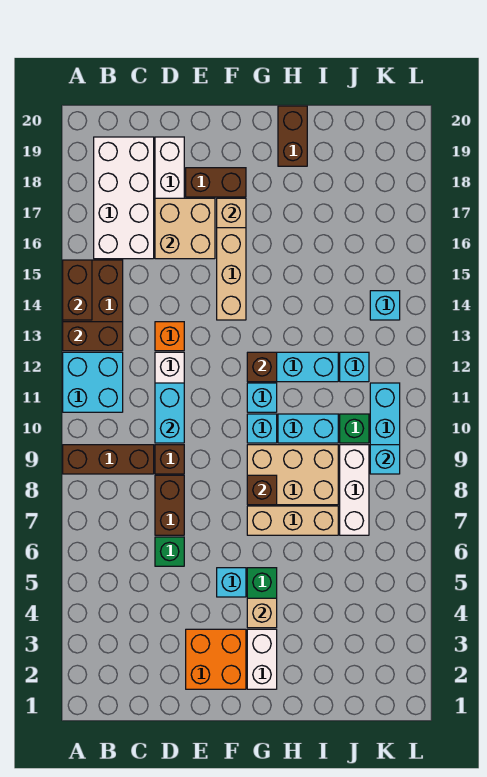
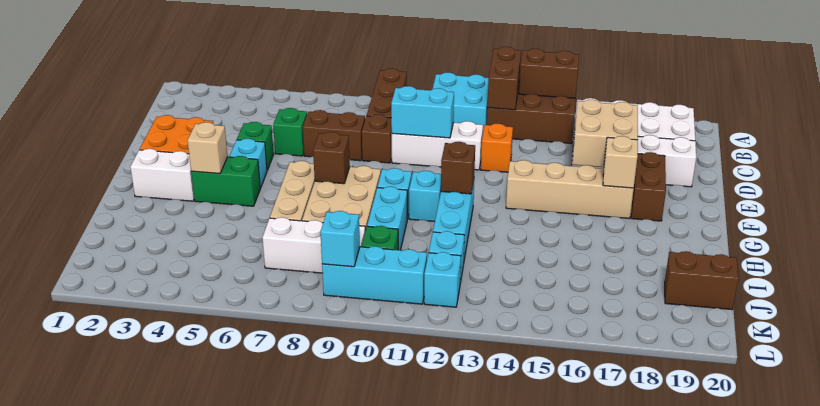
none -> green 1x1 brick [237,122,274,170]
brown 1x2 brick [278,106,307,166] -> brown 1x2 brick moved to [665,251,738,310]
cyan 1x1 brick [370,291,400,320] -> cyan 1x1 brick moved to [424,252,461,307]

